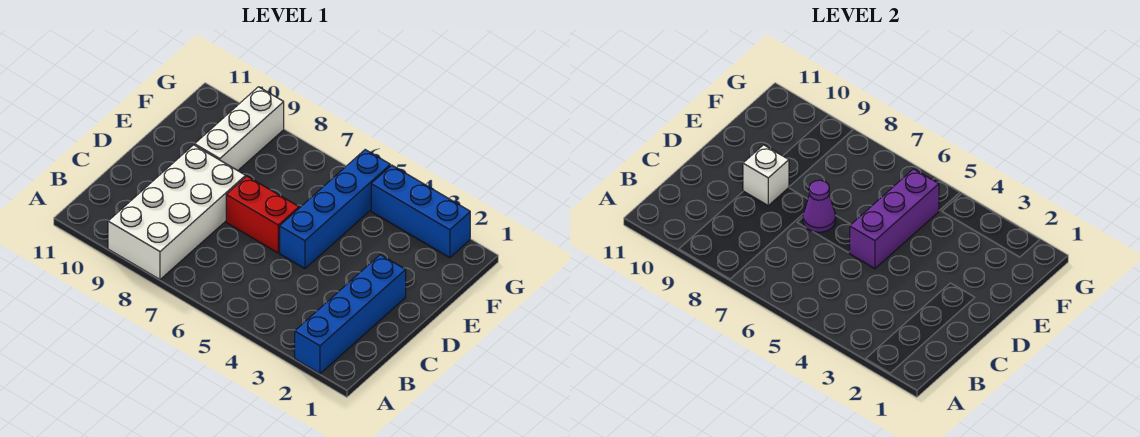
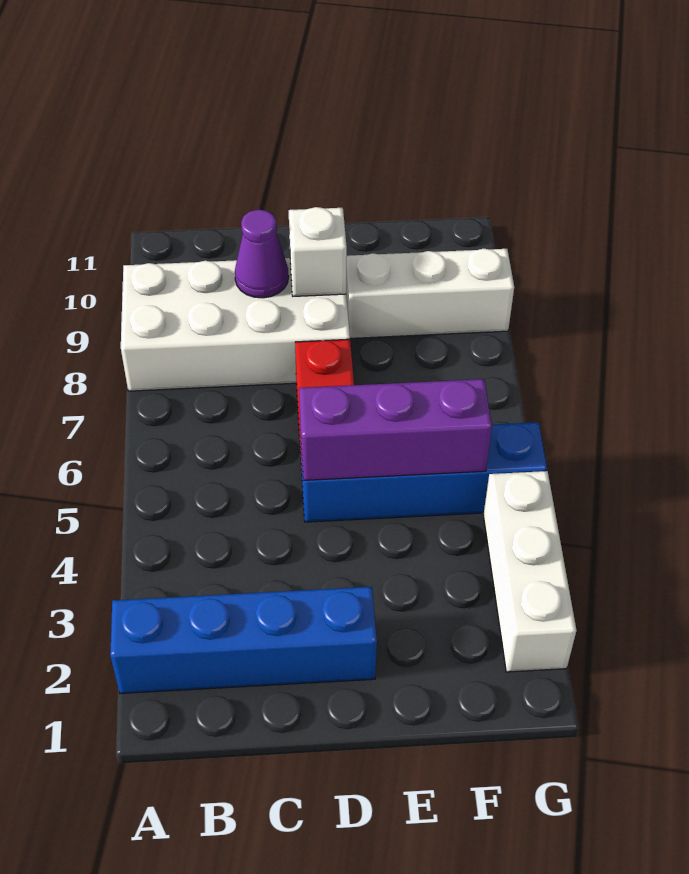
purple 1x1 cone [803,180,836,232] -> purple 1x1 cone moved to [235,209,289,298]
blue 1x3 brick [371,165,470,258] -> white 1x3 brick [483,471,576,672]

